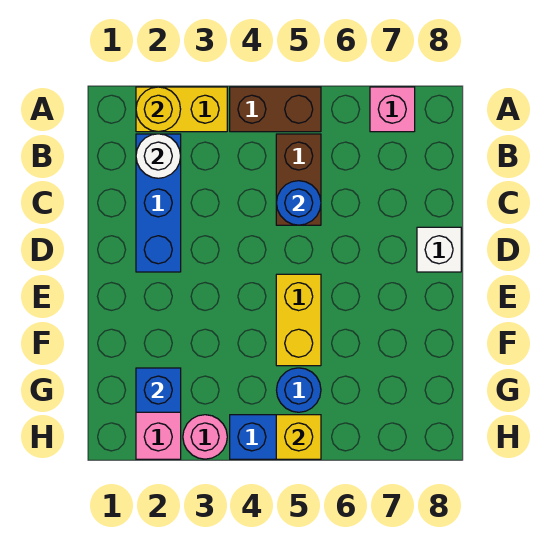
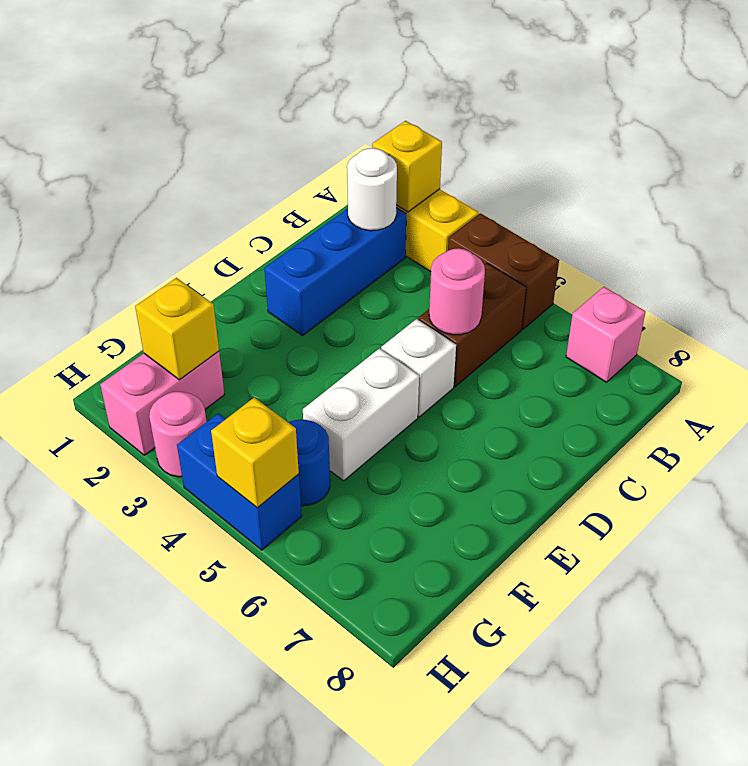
yellow 1x1 round brick [136,87,181,132] -> yellow 1x1 brick [372,121,442,212]
blue 1x1 round brick [276,181,321,225] -> pink 1x1 round brick [429,248,485,335]
white 1x1 brick [417,227,461,272] -> white 1x1 brick moved to [381,319,456,417]
yellow 1x2 brick [276,274,321,366] -> white 1x2 brick [303,348,419,481]
blue 1x1 brick [136,368,181,412] -> yellow 1x1 brick [135,278,219,380]

